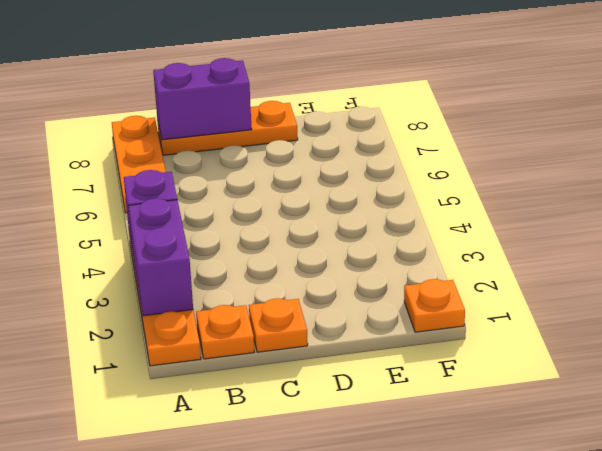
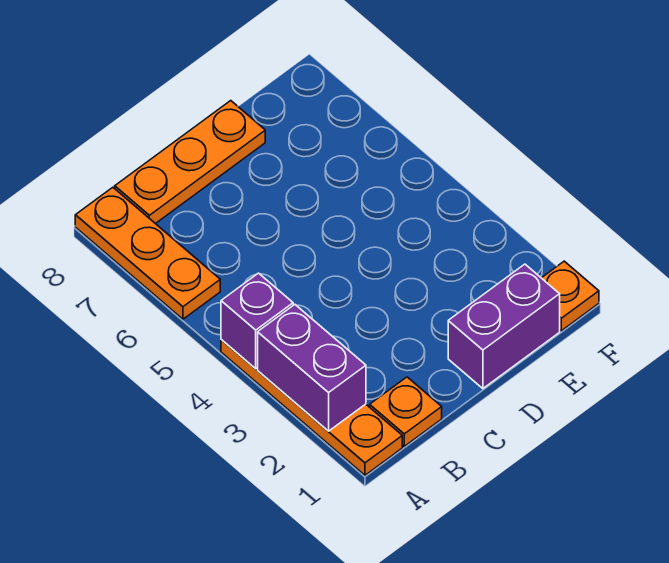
purple 1x2 brick [153,58,252,140] -> purple 1x2 brick moved to [448,264,560,389]
orange 1x1 plate [249,298,308,352] -> none

